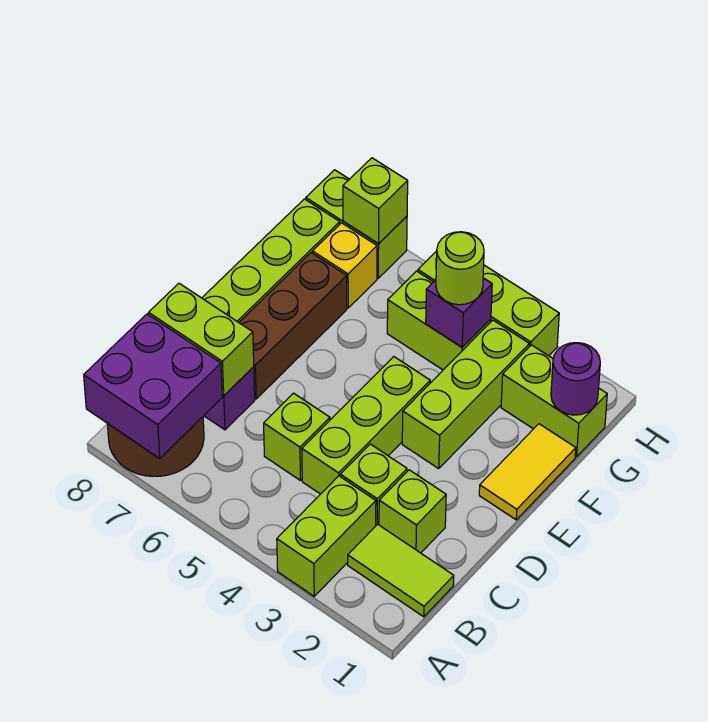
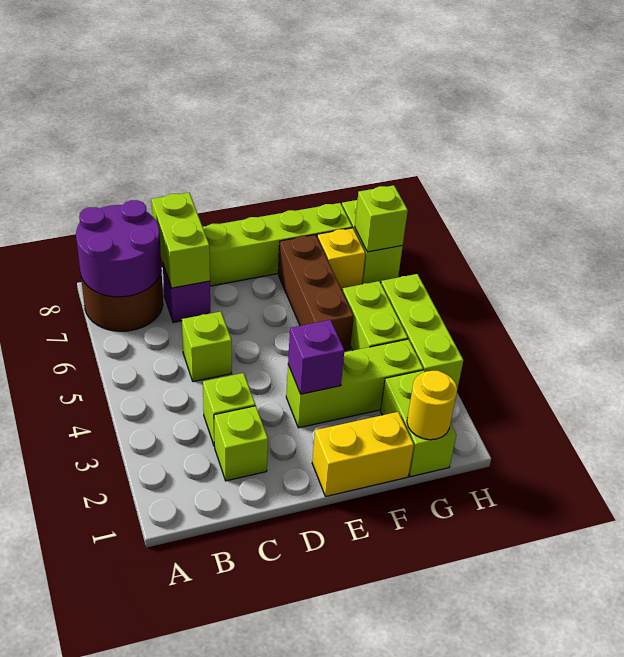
lime 1x2 brick [277,476,376,596] -> none
purple 2x2 brick [84,314,222,458] -> purple 2x2 round brick [76,200,161,297]
lime 1x2 tile [348,524,454,617] -> none
lime 1x3 brick [302,357,430,494] -> none
brown 1x3 brick [239,253,347,399] -> brown 1x3 brick turned to [278,235,354,350]
yellow 1x2 tile [479,424,576,520] -> yellow 1x2 brick [312,412,414,497]
purple 1x1 round brick [551,343,600,415] -> yellow 1x1 round brick [407,371,457,440]
purple 1x1 brick [426,278,492,347] -> purple 1x1 brick moved to [288,320,345,394]
lime 1x1 round brick [436,232,484,305] -> none

